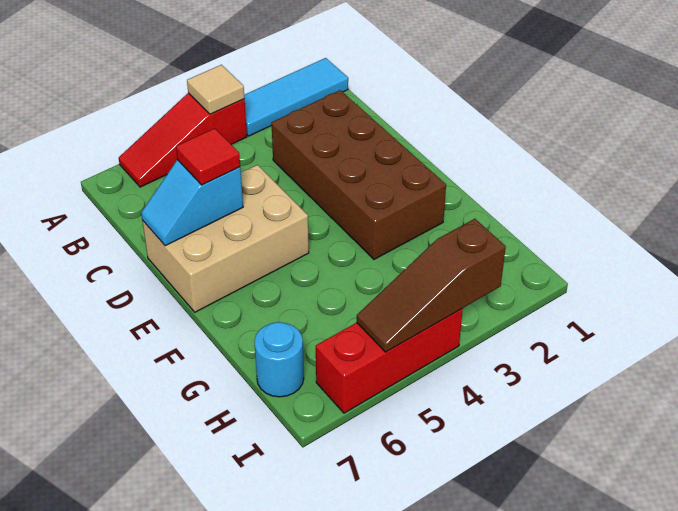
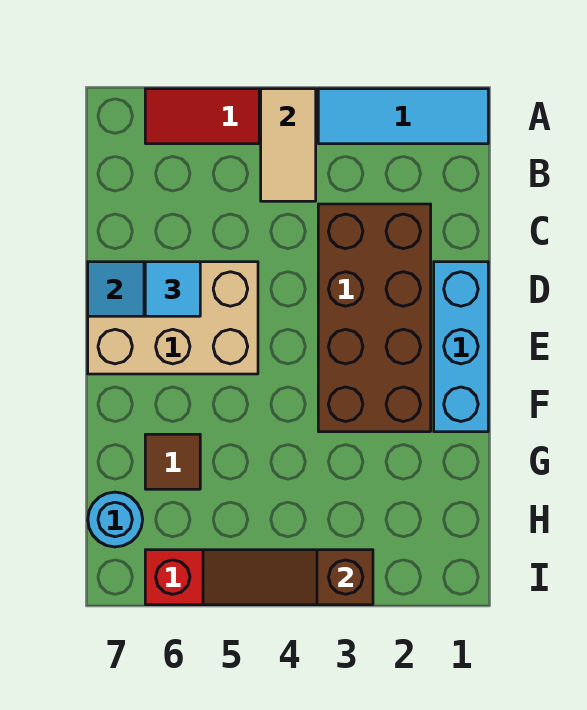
tan 1x1 tile [187,65,245,114] -> tan 1x2 tile [261,89,316,201]
none -> cyan 1x3 brick [434,262,488,432]
red 1x1 tile [176,128,240,185] -> cyan 1x1 tile [145,262,200,316]
none -> brown 1x1 tile [145,434,200,489]

